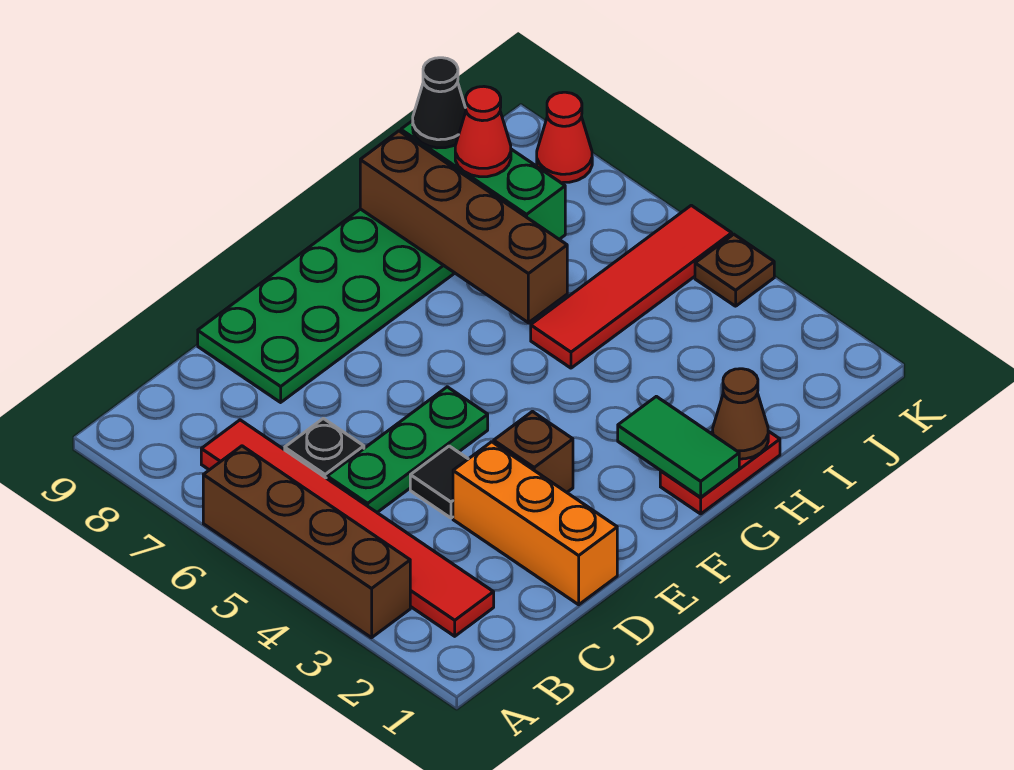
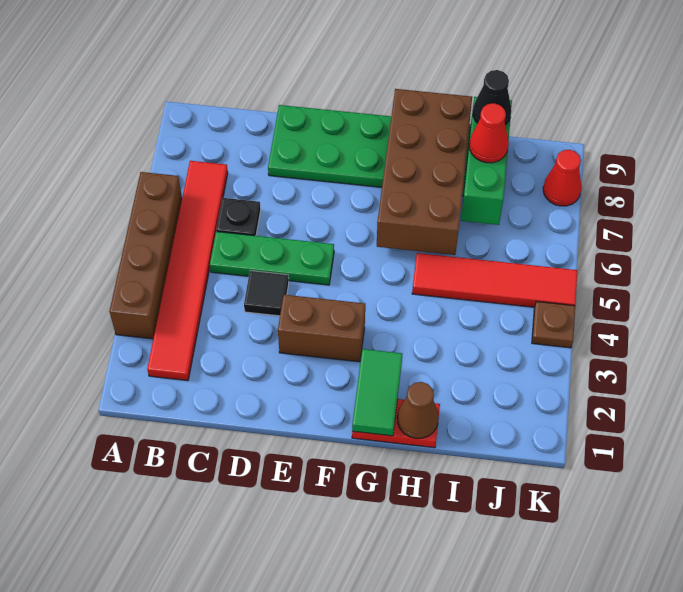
orange 1x3 brick [453,442,617,605] -> none
brown 1x1 brick [494,412,573,492] -> brown 1x2 brick [278,295,365,362]
brown 1x4 brick [360,131,567,323] -> brown 2x4 brick [377,89,472,255]

